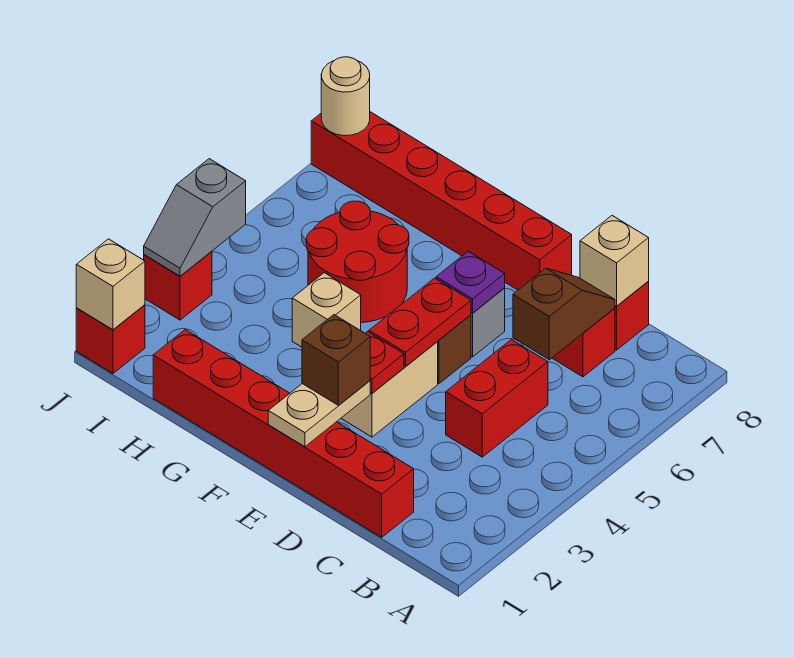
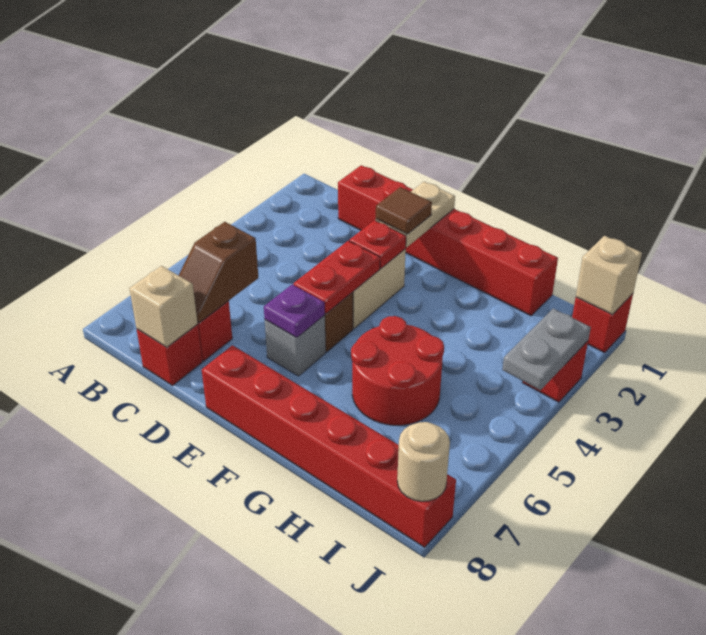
red 1x2 brick [446,340,548,457] -> none
brown 1x1 brick [302,315,370,405] -> brown 1x1 tile [376,187,432,234]
tan 1x1 brick [292,273,361,347] -> none
grey 1x2 slope [144,159,246,276] -> grey 1x2 plate [502,309,591,390]

